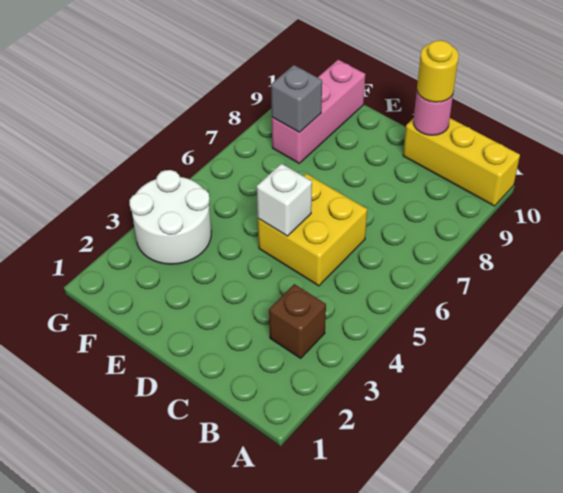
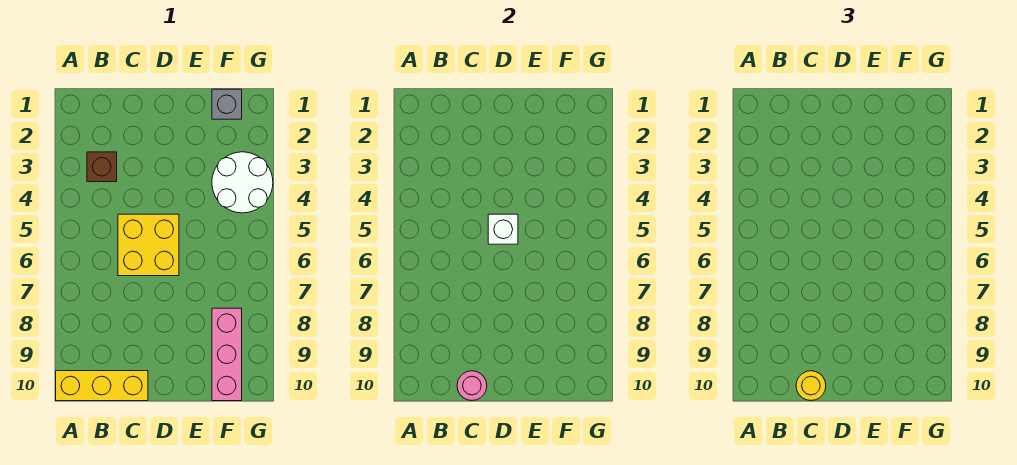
grey 1x1 brick [271,65,322,133] -> grey 1x1 brick moved to [212,89,242,119]

